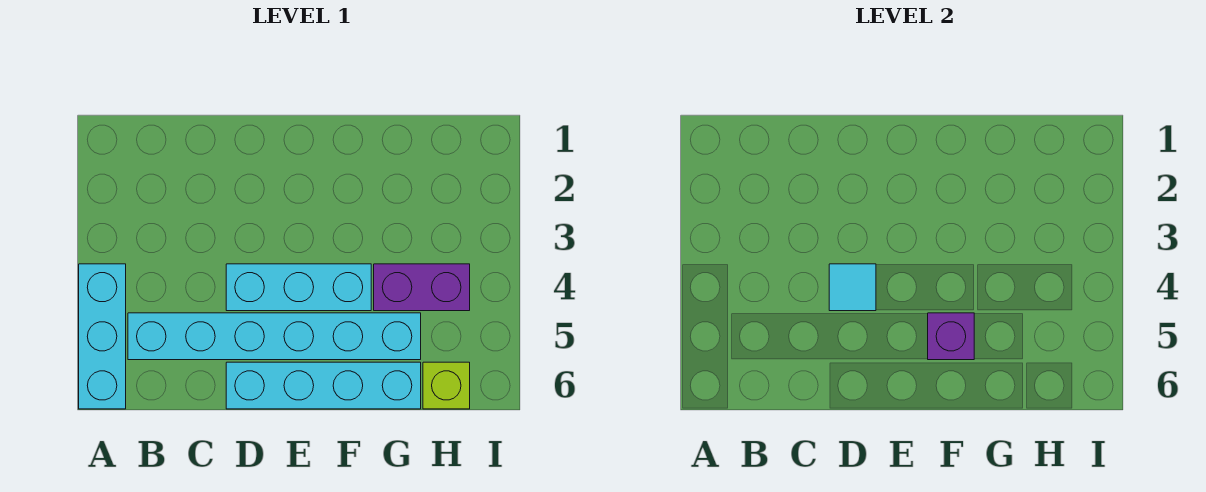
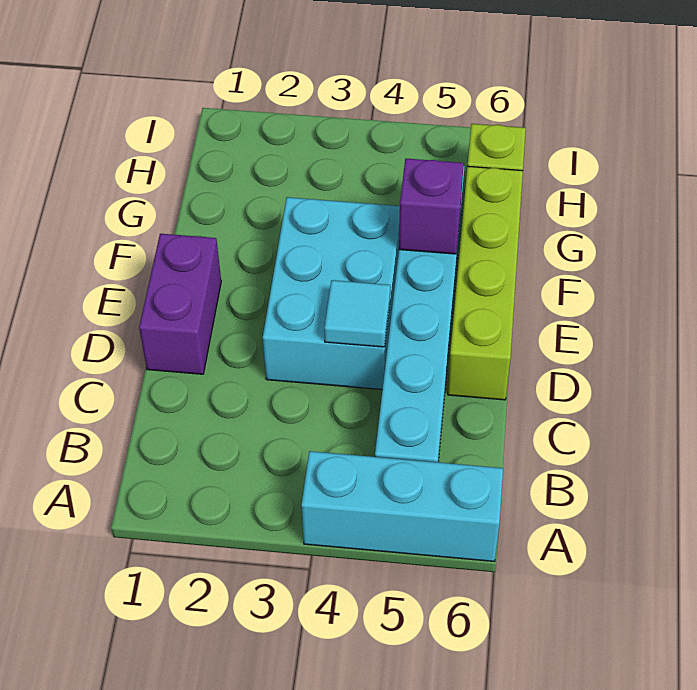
cyan 1x3 brick [226,264,371,311] -> cyan 2x3 brick [263,197,400,390]
cyan 1x4 brick [226,362,421,409] -> lime 1x4 brick [448,166,523,400]
purple 1x2 brick [374,264,470,311] -> purple 1x2 brick moved to [139,234,221,374]

